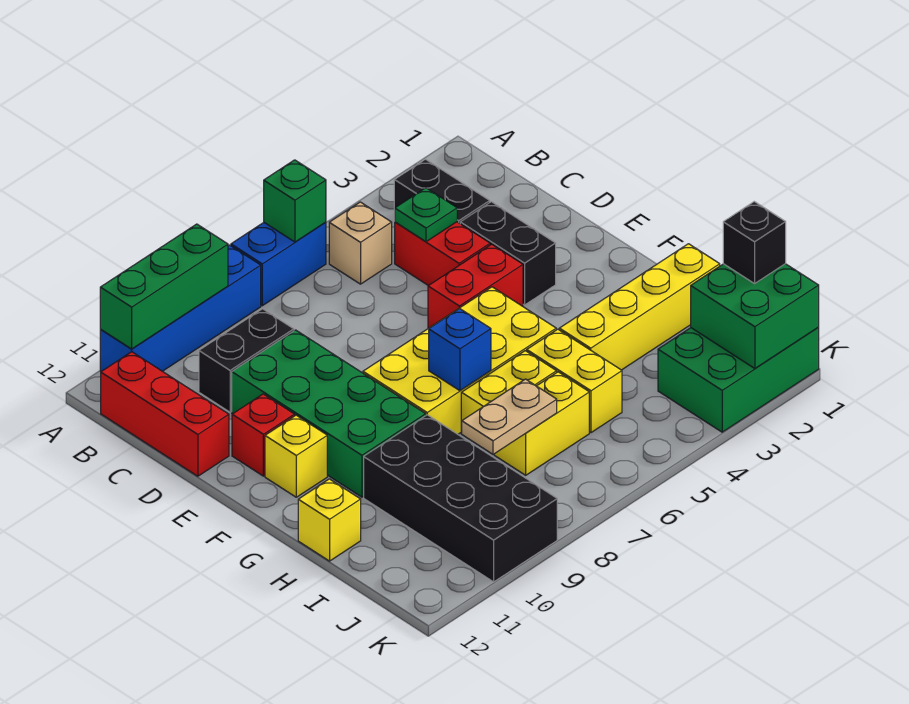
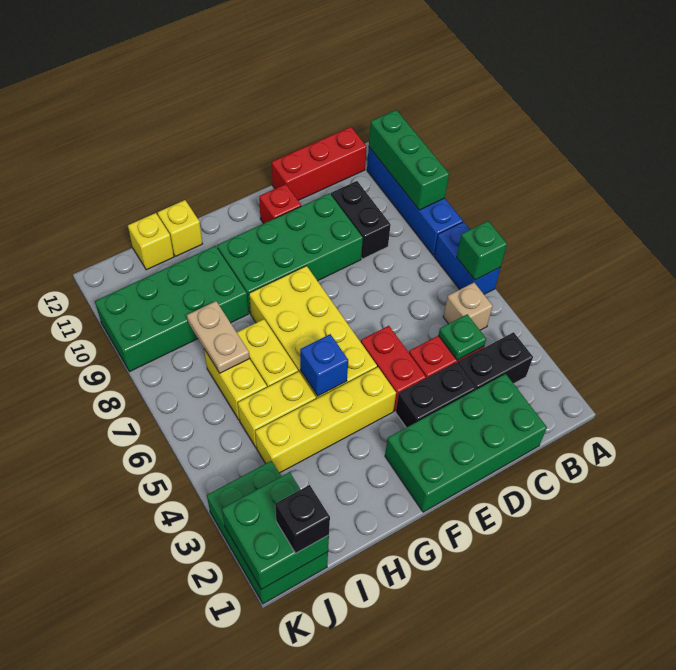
none -> green 2x4 brick [385,374,547,512]
yellow 1x1 brick [265,415,327,497] -> yellow 1x1 brick moved to [128,213,174,270]
blue 1x1 brick [429,308,491,391] -> blue 1x1 brick moved to [300,334,348,396]
yellow 1x4 brick [559,244,720,370] -> yellow 1x4 brick turned to [255,367,396,473]
black 2x4 brick [364,415,557,582] -> green 2x4 brick [95,246,248,372]

